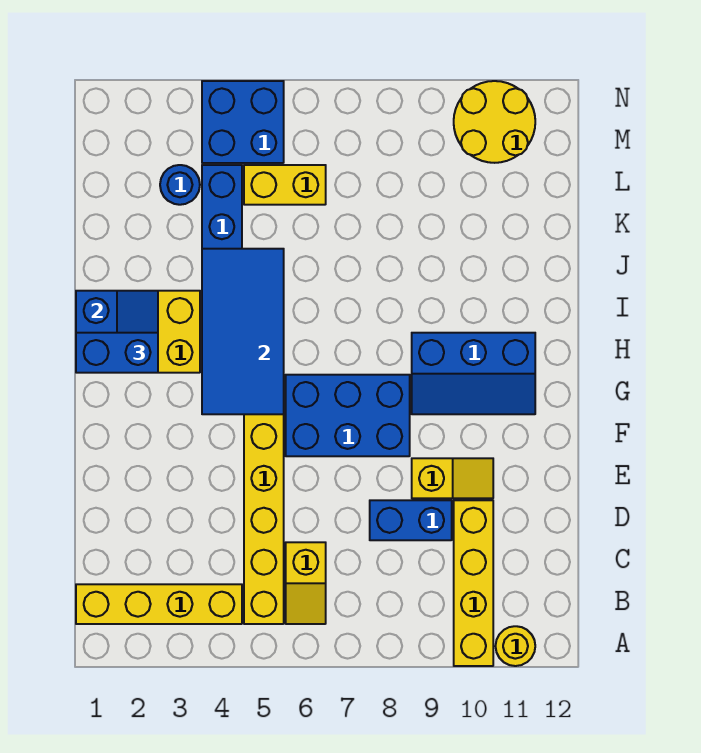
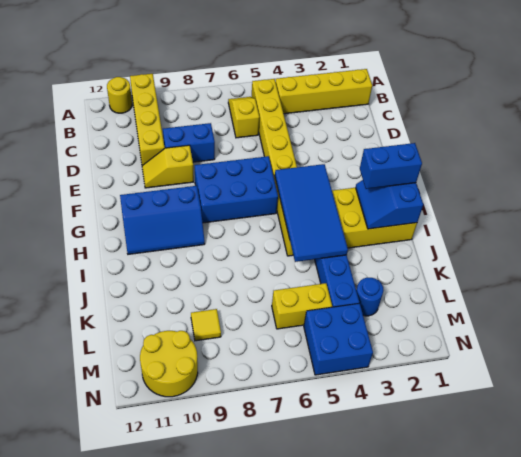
blue 2x3 slope [412,333,535,414] -> blue 2x3 slope turned to [120,186,205,254]
none -> yellow 1x1 tile [191,309,221,341]

